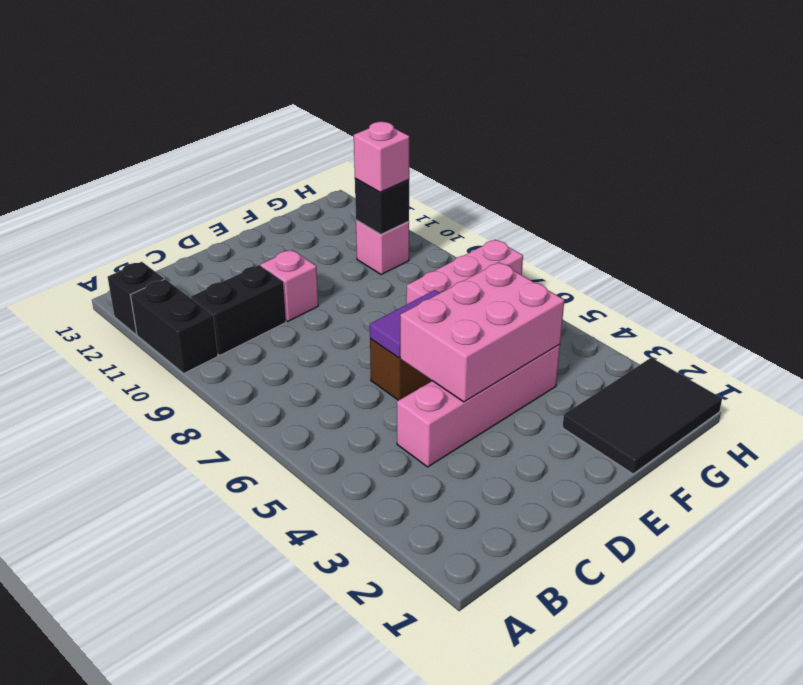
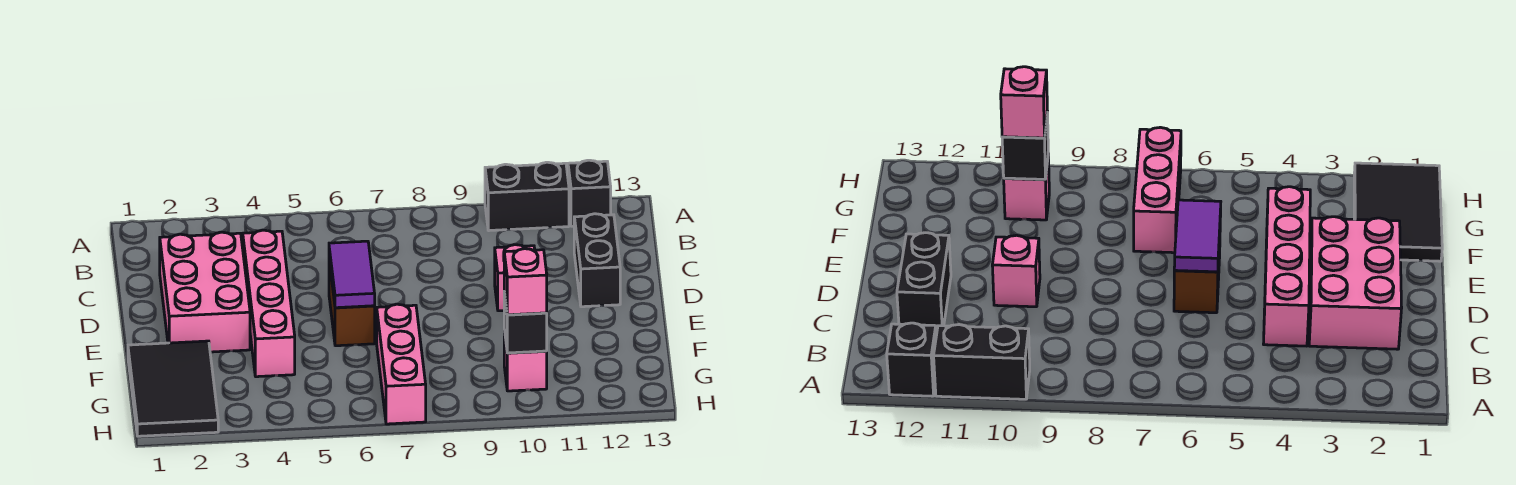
black 1x2 brick [191,265,286,355] -> black 1x2 brick moved to [574,214,620,307]
pink 2x3 brick [400,262,564,402] -> pink 2x3 brick moved to [160,232,250,352]

